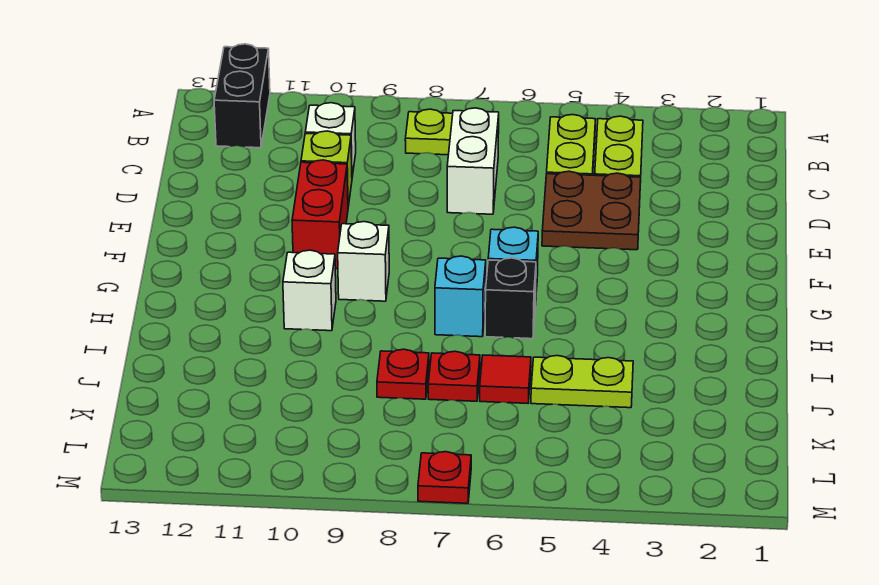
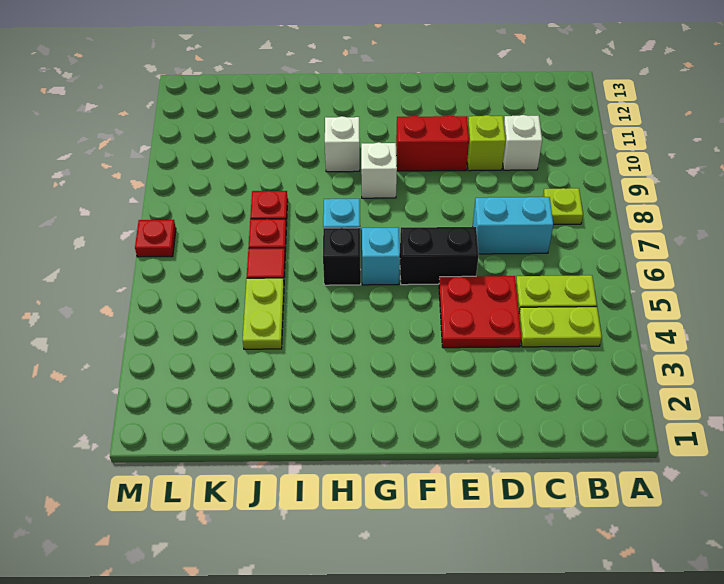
black 1x2 brick [214,44,270,148] -> black 1x2 brick moved to [400,227,479,285]
white 1x2 brick [447,108,499,214] -> cyan 1x2 brick [473,197,553,254]
brown 2x2 plate [542,171,641,250] -> red 2x2 plate [439,276,521,348]

